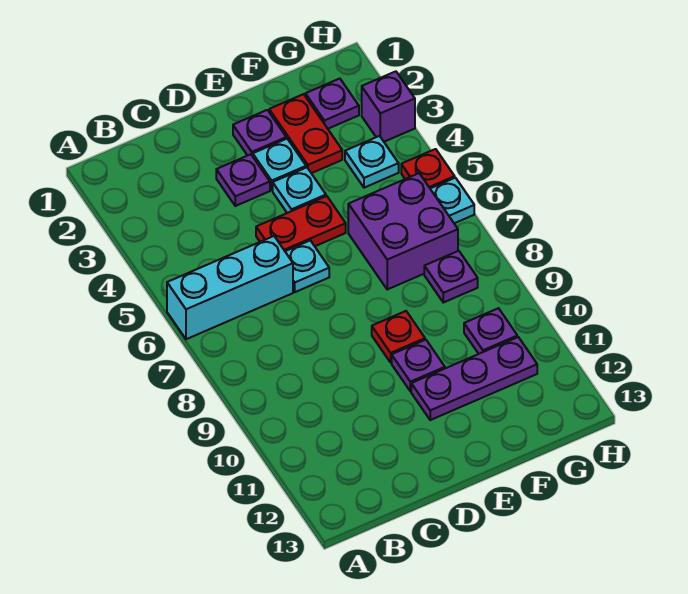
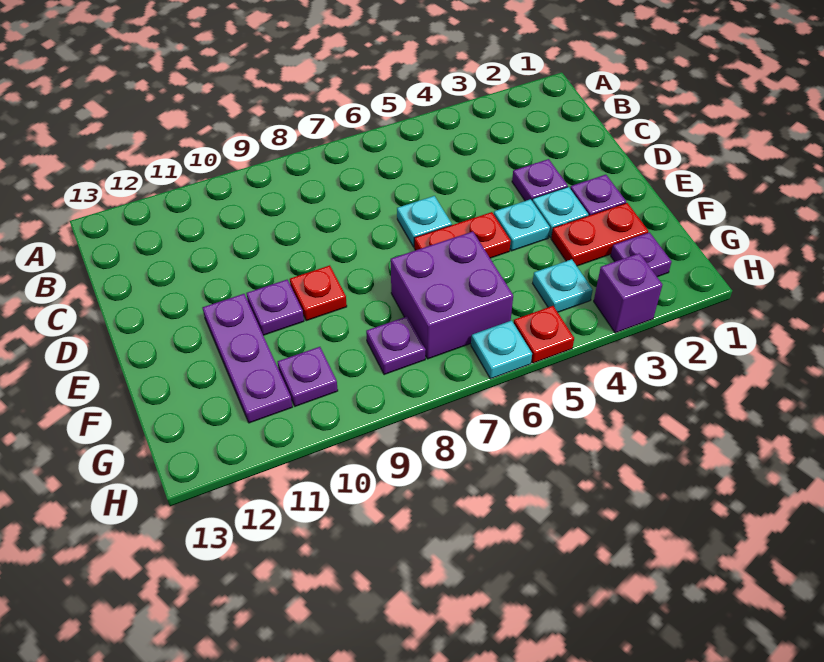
cyan 1x3 brick [167,236,293,339] -> none
red 1x2 plate [256,196,346,251] -> red 1x2 plate turned to [414,212,511,258]

